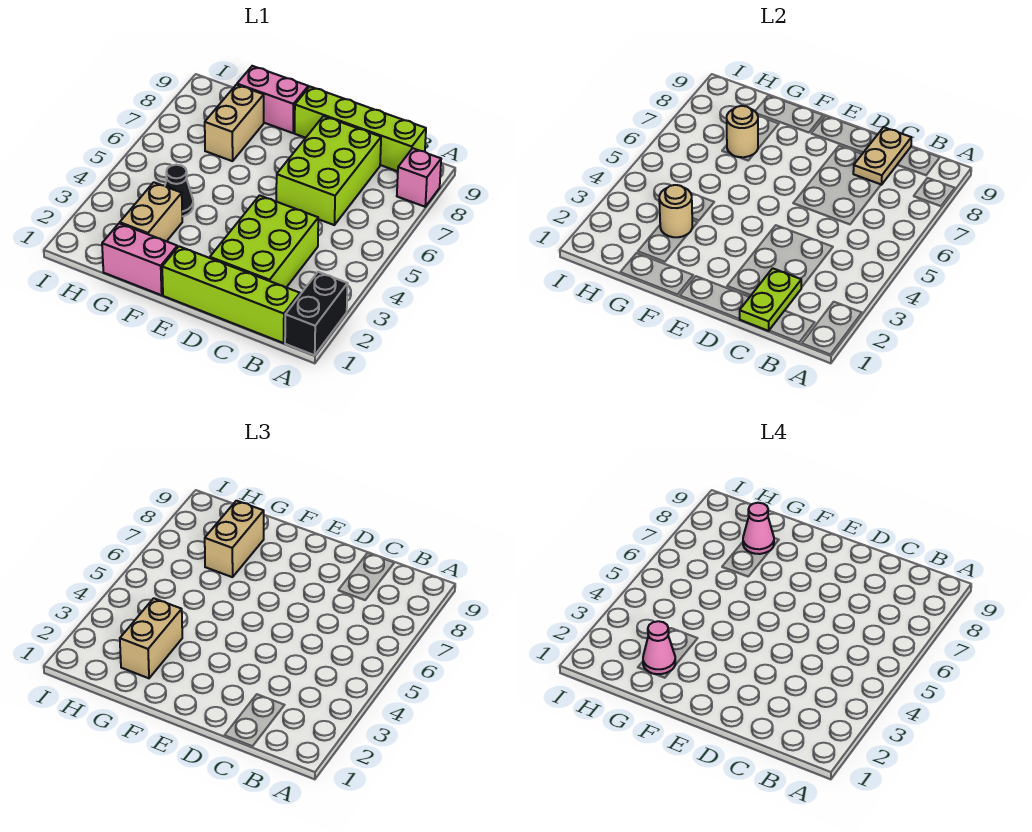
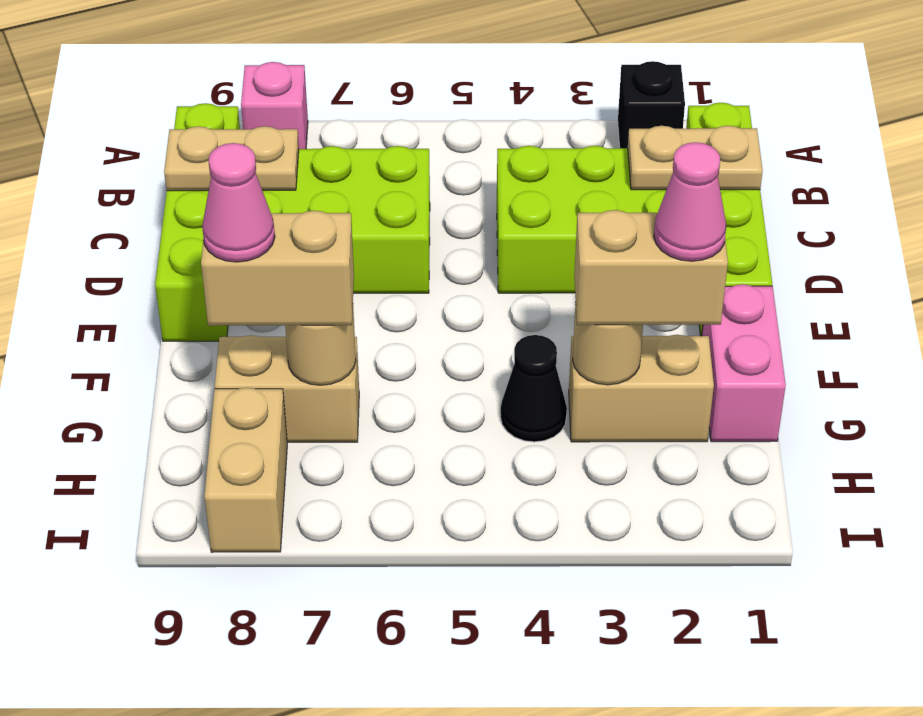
black 1x2 brick [285,272,348,355] -> black 1x1 brick [618,61,685,148]
lime 1x2 plate [740,268,801,331] -> tan 1x2 plate [628,126,763,190]
pink 1x2 brick [237,66,308,133] -> none
none -> tan 1x2 brick [204,388,287,552]

